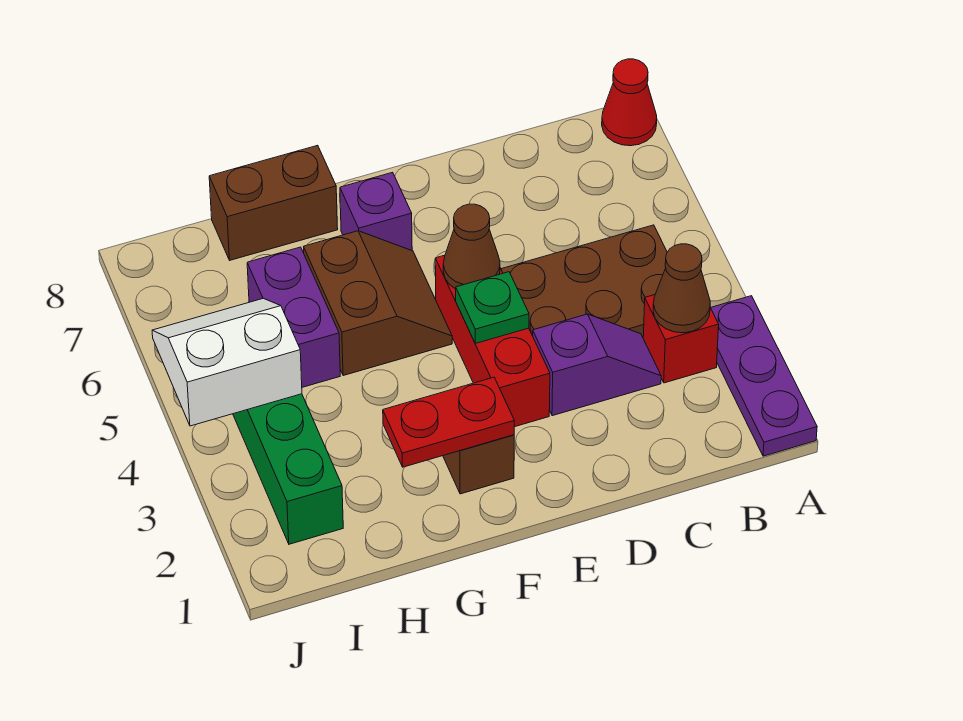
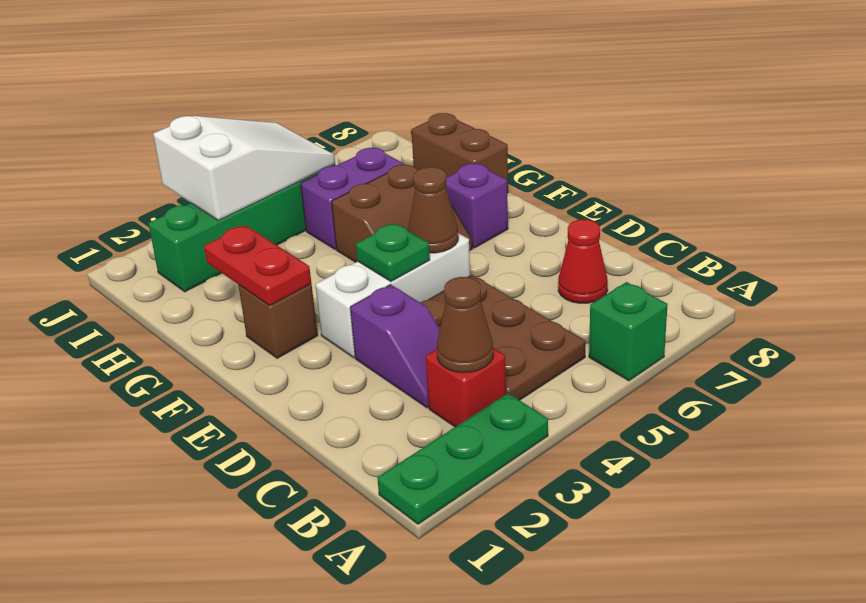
purple 1x3 plate [711,296,817,456] -> green 1x3 plate [377,393,548,524]
none -> green 1x1 brick [589,282,668,381]
red 1x1 cone [602,59,657,146] -> red 1x1 cone moved to [558,219,608,303]
red 1x3 brick [435,255,550,427] -> white 1x3 brick [315,233,470,358]
white 2x2 slope [152,298,302,426] -> white 2x3 slope [153,116,335,220]

